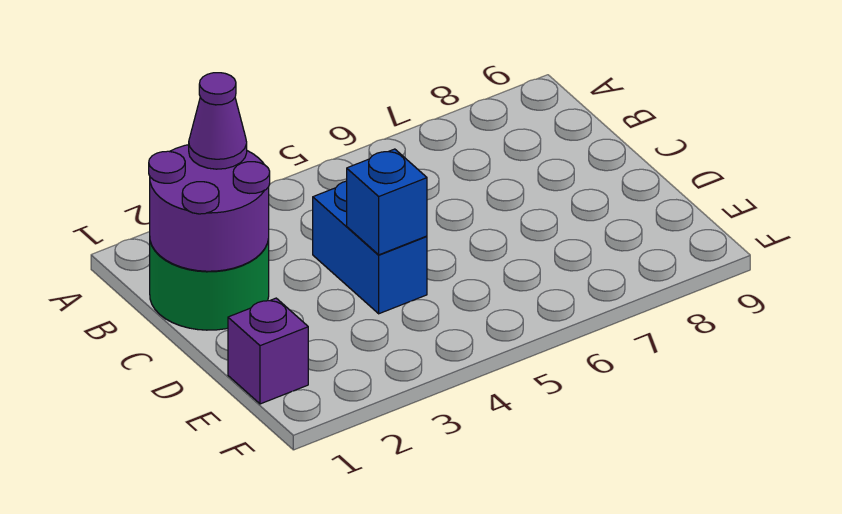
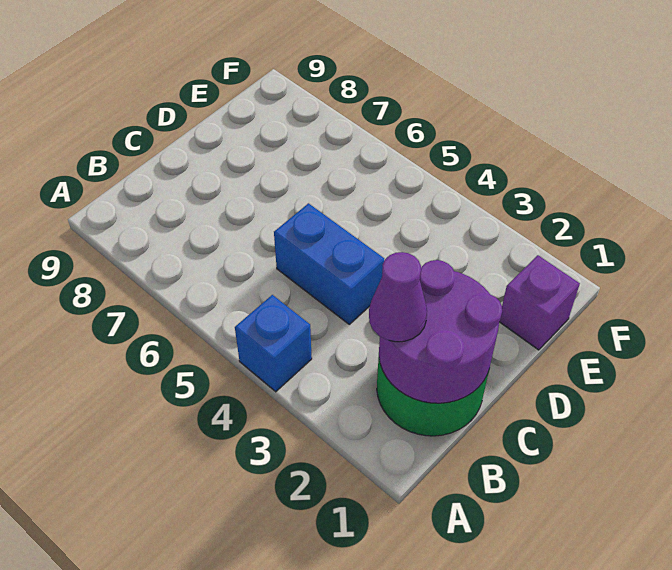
blue 1x2 brick [313,181,427,314] -> blue 1x2 brick turned to [274,203,384,324]
blue 1x1 brick [347,149,427,255] -> blue 1x1 brick moved to [235,295,312,392]

